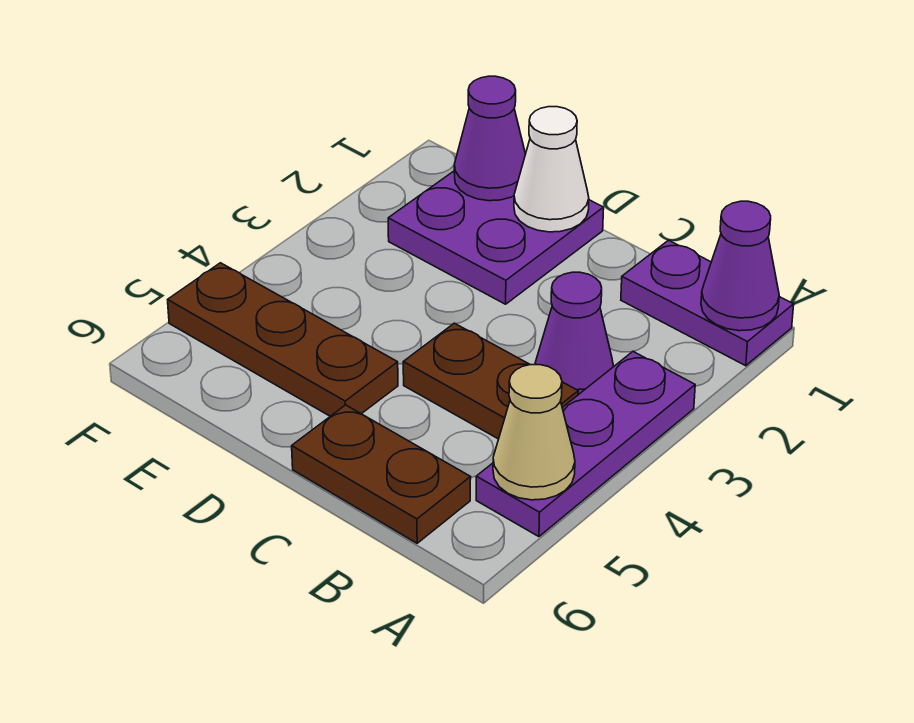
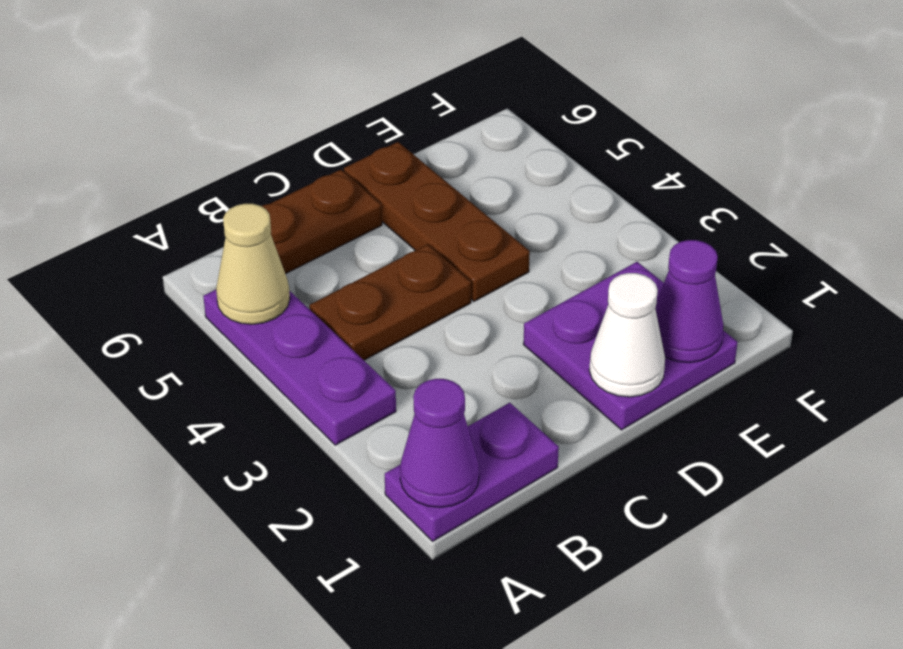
purple 1x1 cone [535,272,613,395] -> none
brown 1x3 plate [168,263,398,416] -> brown 1x3 plate turned to [344,142,530,301]

